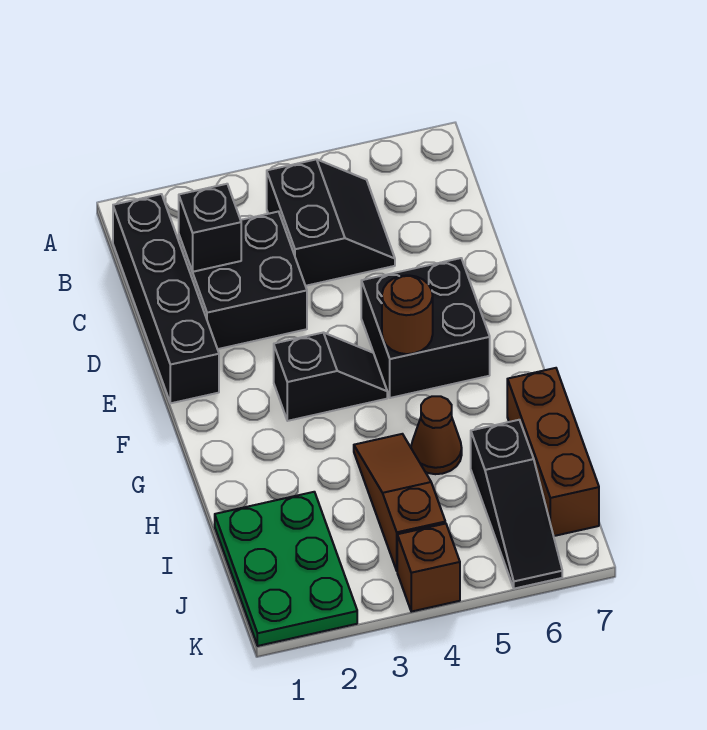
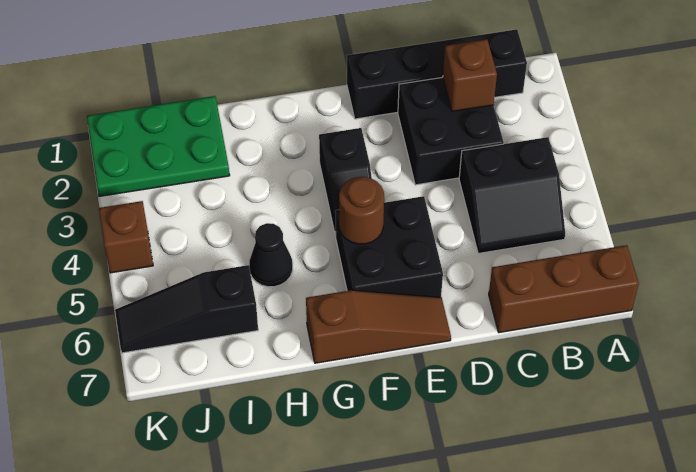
black 1x1 brick [179,184,241,272] -> brown 1x1 brick [443,39,497,111]
brown 1x3 slope [354,434,445,570] -> brown 1x3 slope moved to [306,290,451,363]
brown 1x1 cone [411,396,462,474] -> black 1x1 cone [249,223,293,287]
brown 1x3 brick [507,368,599,536] -> brown 1x3 brick moved to [489,245,639,333]

